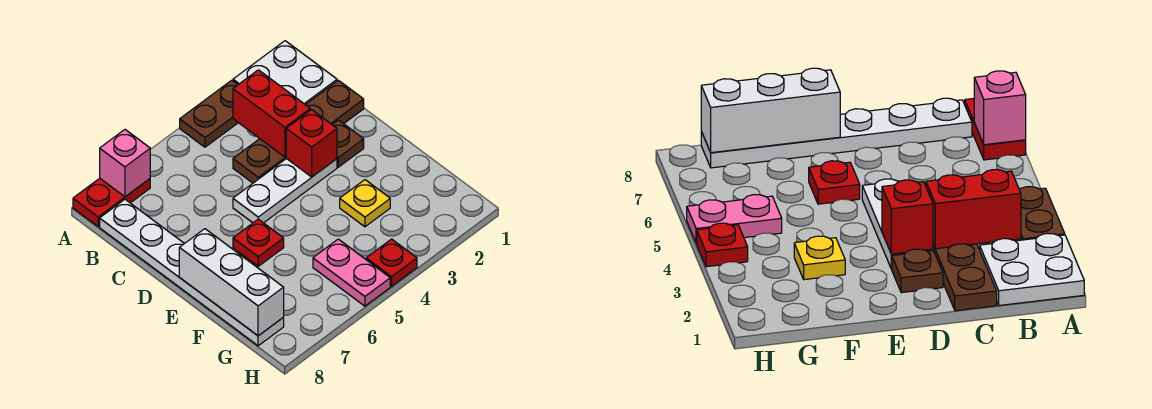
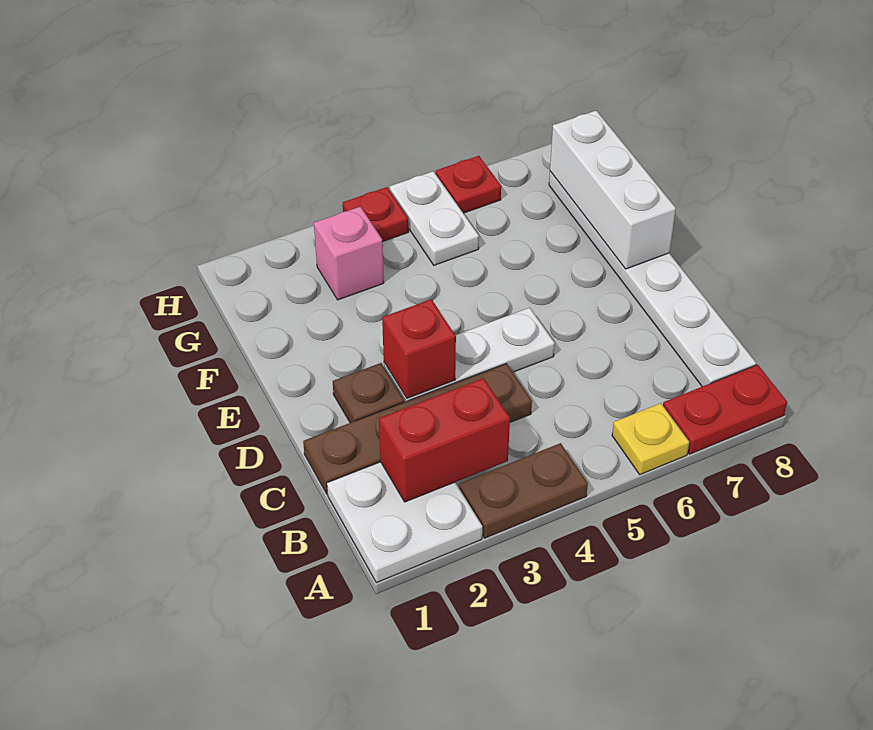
pink 1x1 brick [100,130,150,197] -> pink 1x1 brick moved to [314,206,384,300]
red 1x2 brick [233,70,310,157] -> red 1x2 brick turned to [379,378,510,502]
red 1x1 plate [233,219,284,266] -> red 1x1 plate moved to [436,156,501,213]
yellow 1x1 plate [340,180,390,227] -> yellow 1x1 plate moved to [612,403,689,474]
pink 1x2 plate [313,239,390,306] -> white 1x2 plate [389,171,479,265]

